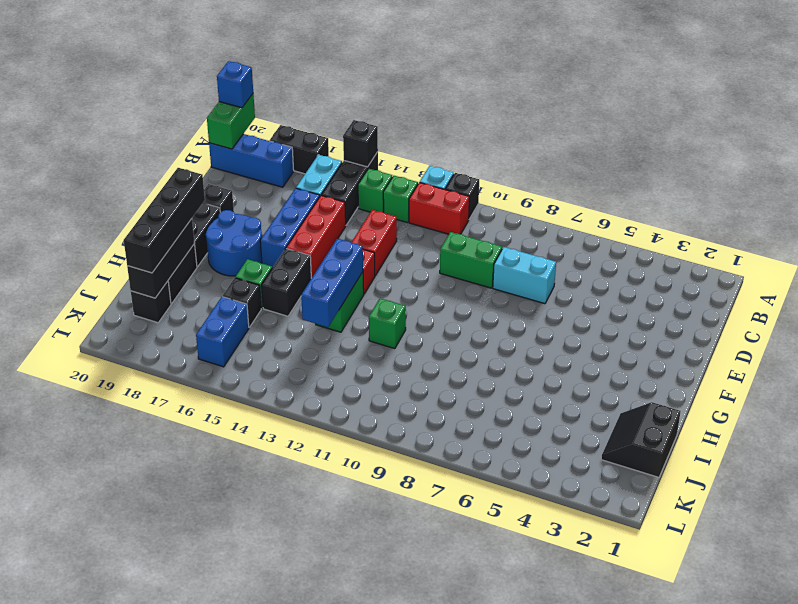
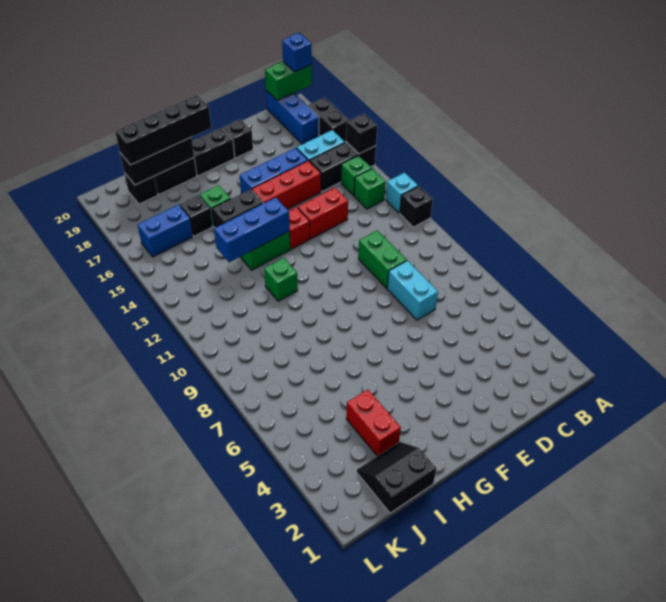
red 1x2 brick [409,182,469,234] -> red 1x2 brick moved to [346,390,401,456]
blue 2x2 round brick [206,210,262,276] -> none

